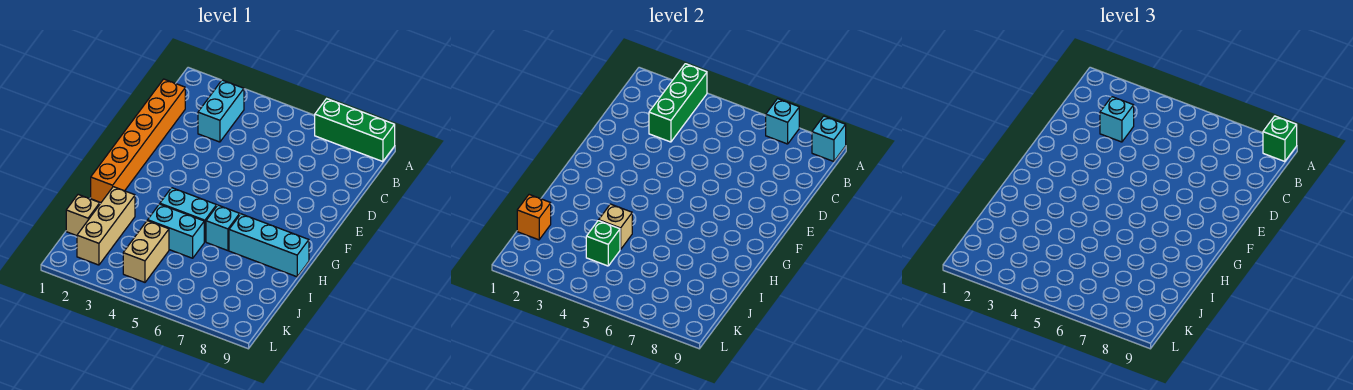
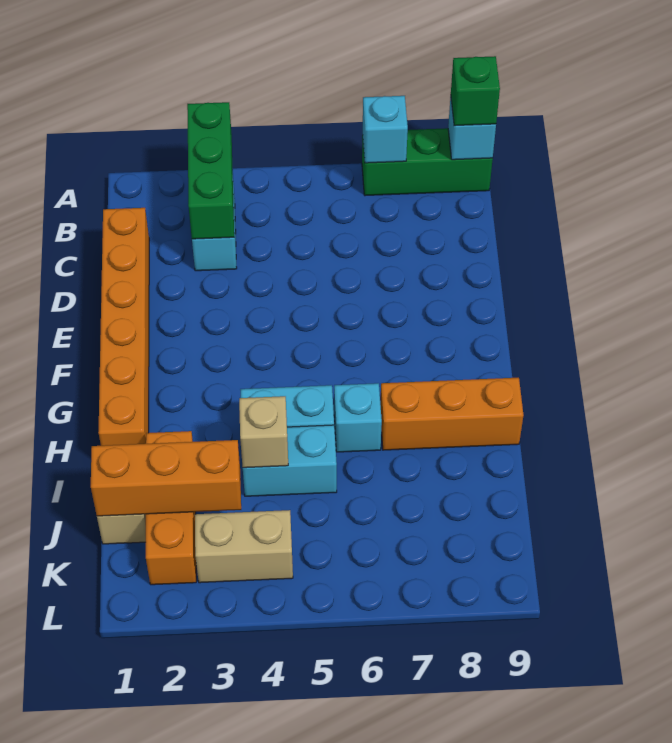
cyan 1x1 brick [1100,97,1134,142] -> none
cyan 1x3 brick [229,214,309,277] -> orange 1x3 brick [380,378,523,450]
tan 1x3 brick [77,187,135,265] -> orange 1x3 brick [146,431,196,585]
orange 1x1 brick [517,195,551,240] -> orange 1x3 brick [91,440,241,516]
tan 1x2 brick [123,221,169,282] -> tan 1x2 brick turned to [195,510,293,583]
green 1x1 brick [586,221,620,266] -> none

